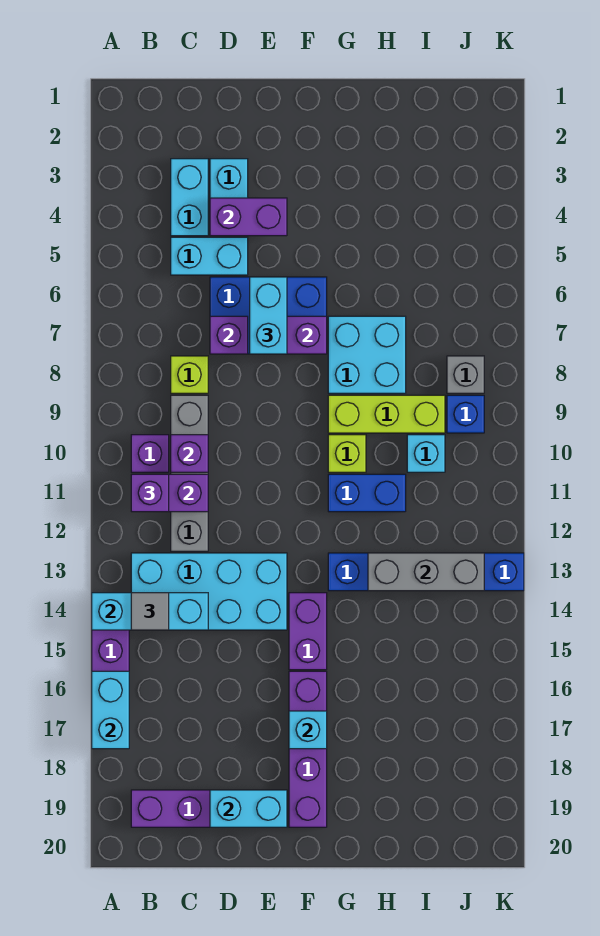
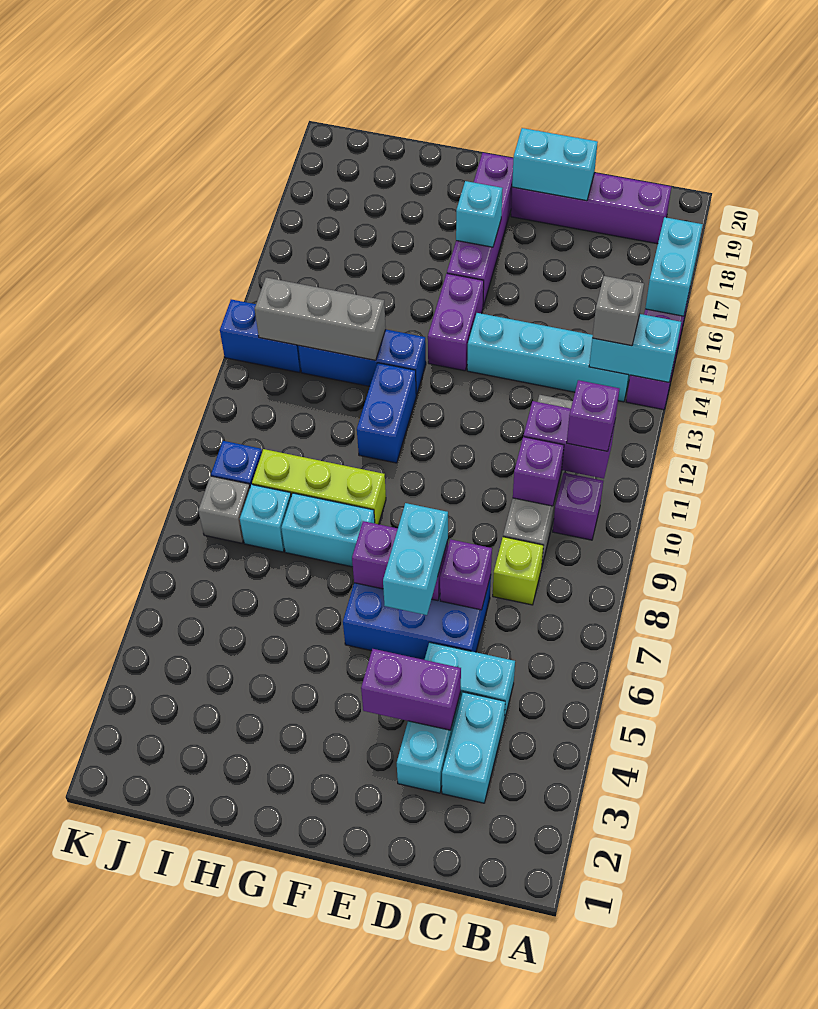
cyan 1x3 brick [92,593,208,630] -> cyan 1x2 brick [589,314,681,382]
cyan 2x4 brick [131,553,287,630] -> cyan 1x4 brick [467,313,630,402]
grey 1x1 tile [131,593,169,630] -> grey 1x1 brick [592,276,644,346]
cyan 2x2 brick [328,316,406,393] -> cyan 1x2 brick [281,493,375,567]
lime 1x1 brick [328,435,366,472] -> none
blue 1x2 brick [328,474,406,512] -> blue 1x2 brick turned to [357,363,416,463]
cyan 1x1 brick [407,435,445,472] -> cyan 1x1 brick moved to [240,485,291,552]

